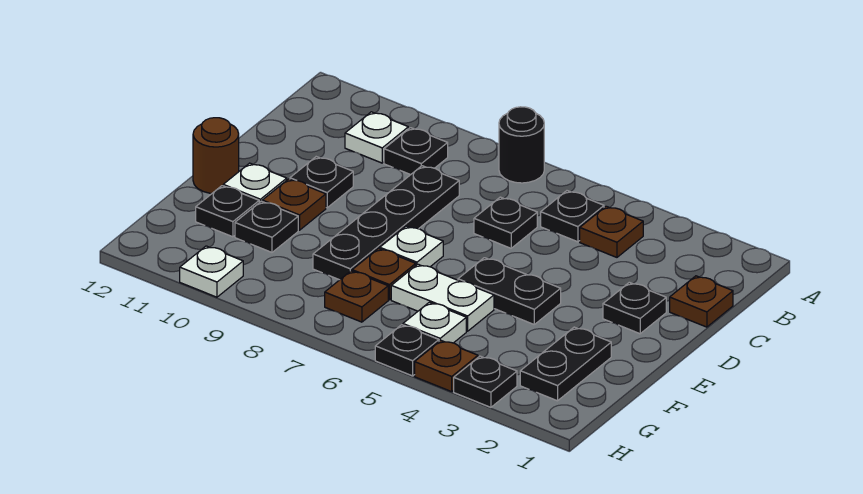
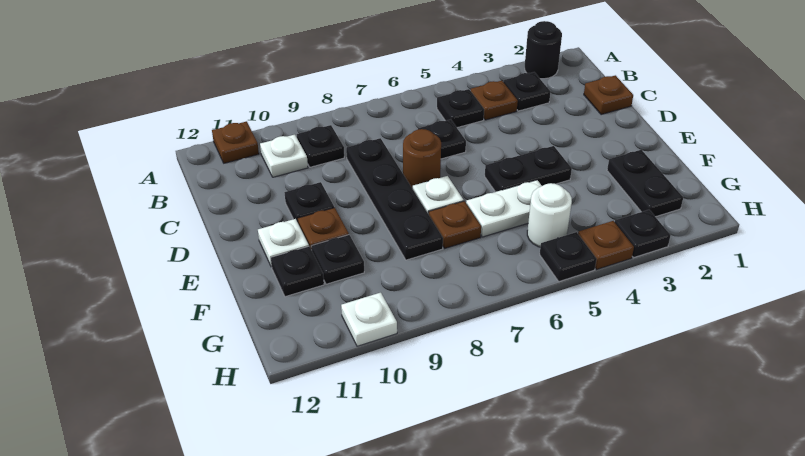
black 1x1 round brick [499,107,544,183] -> black 1x1 round brick moved to [525,21,562,79]
black 1x1 plate [603,282,666,334] -> black 1x1 plate moved to [503,72,550,111]
brown 1x1 round brick [193,118,239,193] -> brown 1x1 round brick moved to [403,129,441,189]
white 1x1 plate [403,302,466,343] -> white 1x1 round brick [527,183,572,247]
brown 1x1 plate [325,271,388,322] -> brown 1x1 plate moved to [212,121,259,163]

